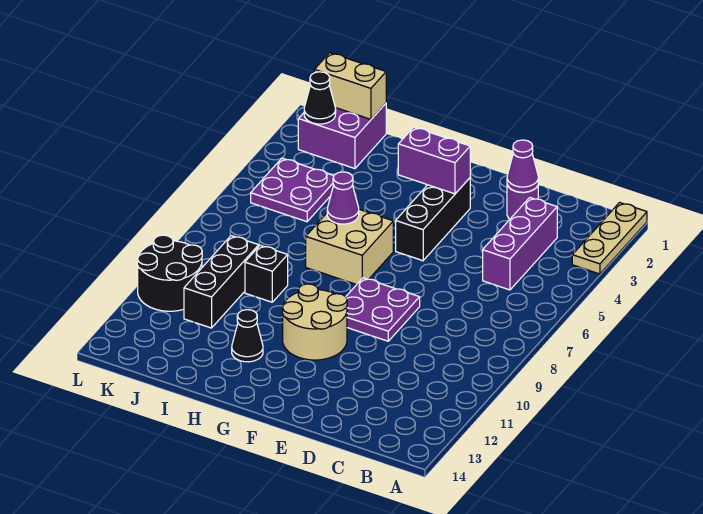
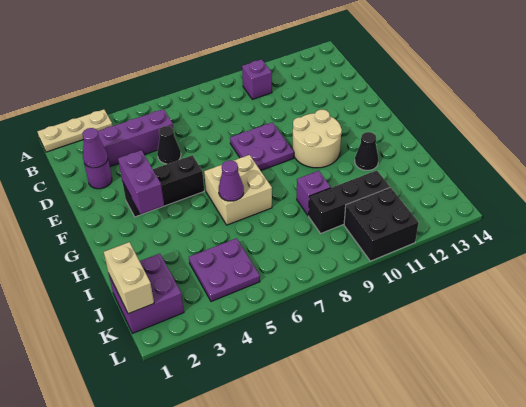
none -> purple 1x1 brick [242,59,272,99]
black 1x1 brick [245,245,288,302] -> purple 1x1 brick [297,171,331,216]
black 1x1 cone [304,72,336,124] -> black 1x1 cone moved to [157,126,181,164]
black 2x2 round brick [137,235,202,311] -> black 2x2 brick [344,187,419,261]

